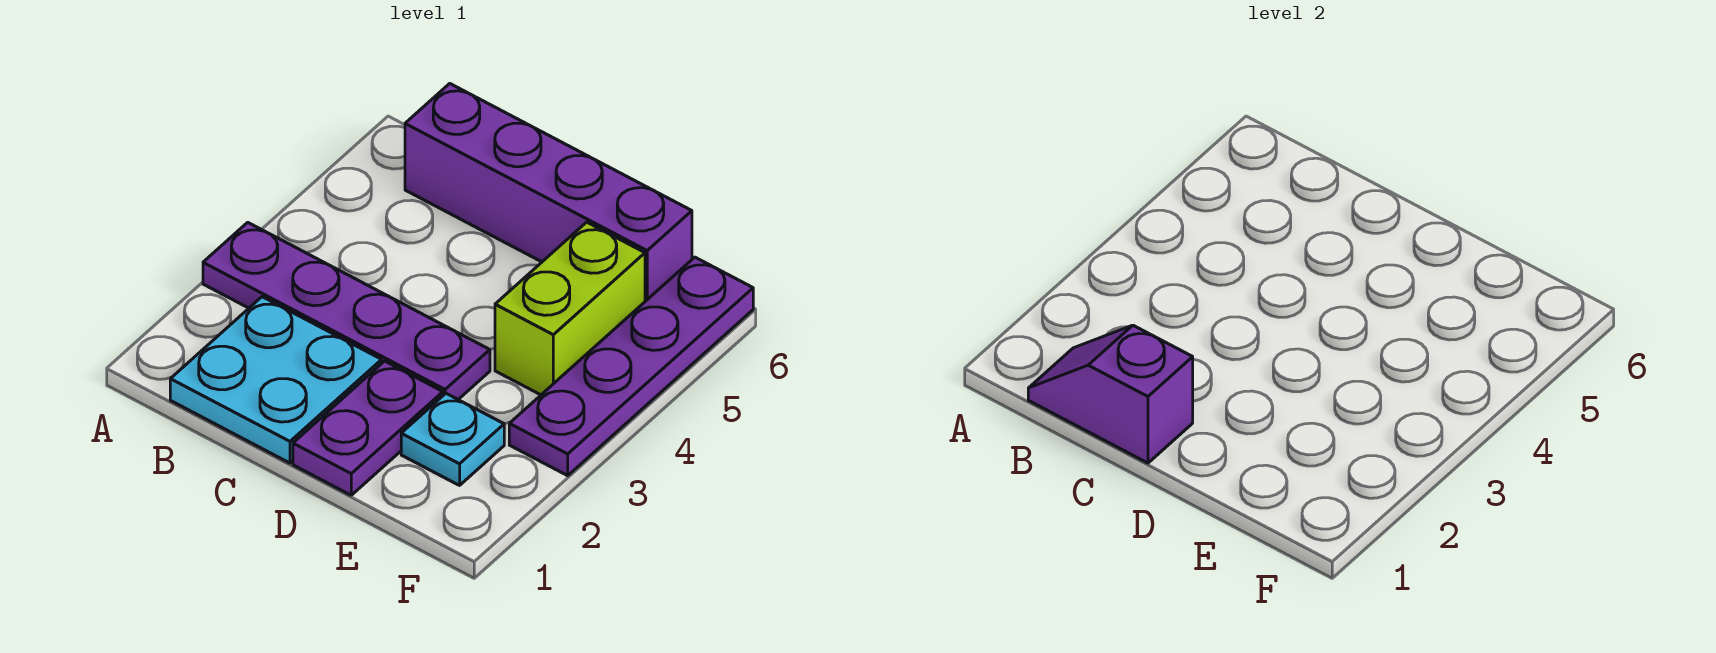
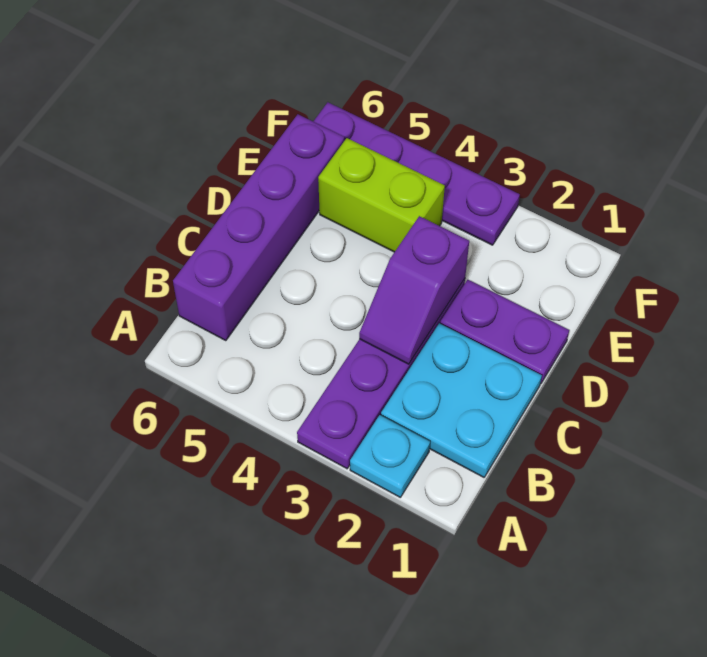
purple 1x2 slope [1028,325,1193,463] -> purple 1x2 slope moved to [359,216,469,364]
cyan 1x1 plate [401,393,504,485] -> cyan 1x1 plate moved to [350,415,430,497]

